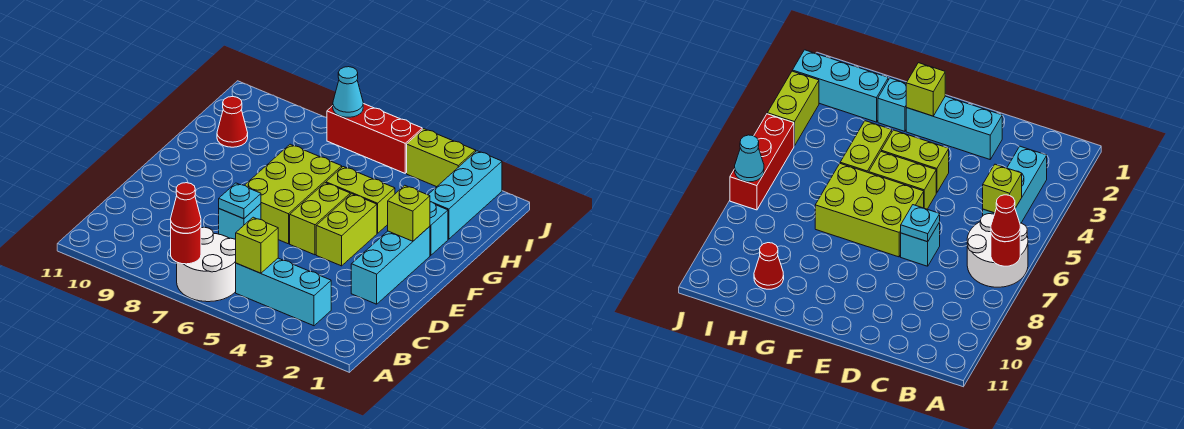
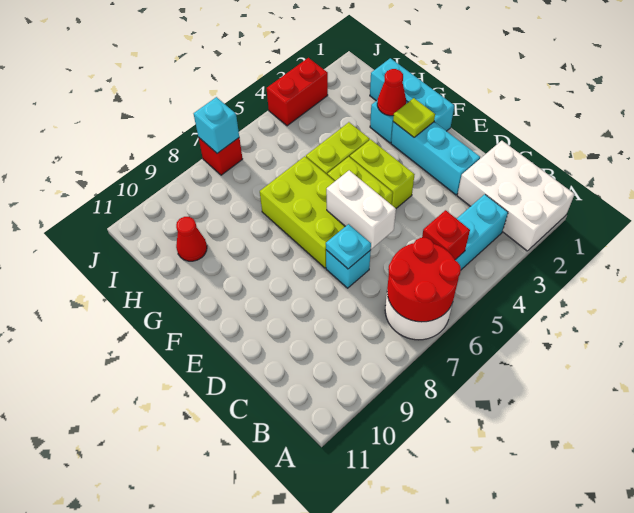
none -> white 2x3 brick [457,141,574,251]
red 1x1 round brick [171,227,201,264] -> red 2x2 round brick [387,238,461,322]
red 1x1 cone [171,183,201,233] -> red 1x1 cone moved to [377,69,406,116]
lime 1x1 brick [236,217,278,273] -> red 1x1 brick [422,210,470,260]
none -> white 1x2 brick [326,170,396,249]
lime 1x1 brick [388,185,430,241] -> lime 1x1 tile [393,98,435,137]
cyan 1x3 brick [428,151,502,239] -> cyan 1x3 brick moved to [370,58,454,131]
lime 1x2 brick [407,129,476,187] -> red 1x2 brick [267,58,328,126]
red 1x3 brick [327,104,422,173] -> red 1x1 brick [198,137,242,175]
cyan 1x1 cone [333,67,363,117] -> cyan 1x1 brick [194,97,239,153]

